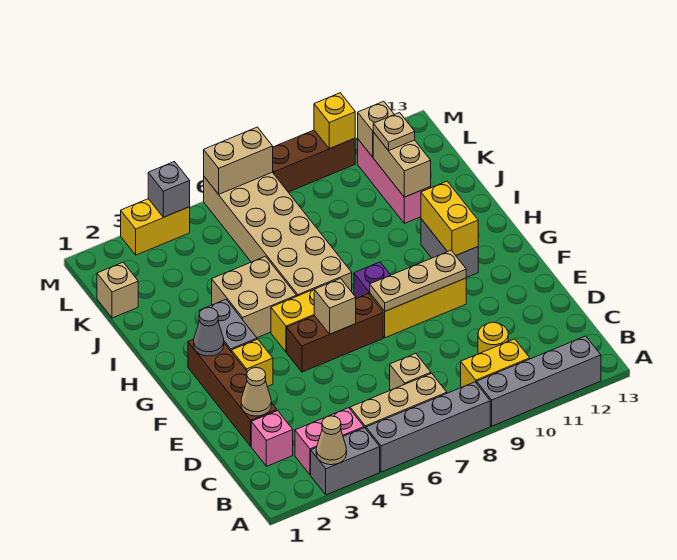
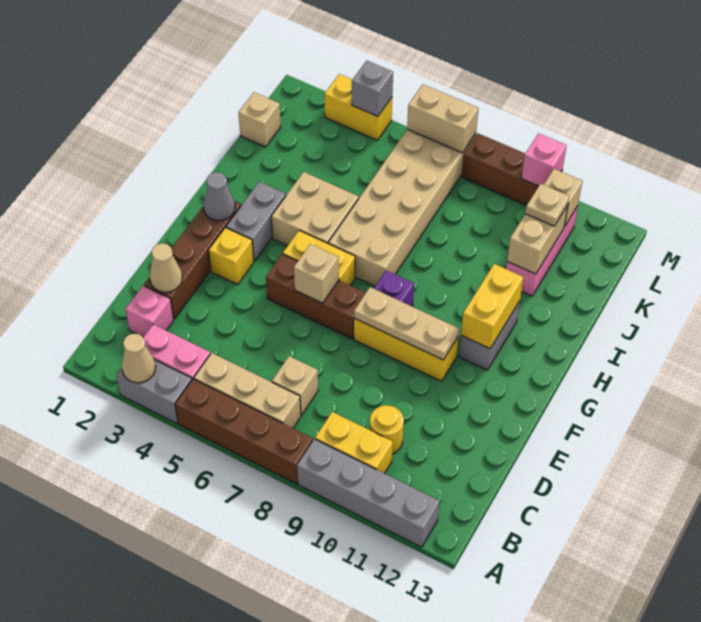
grey 1x4 brick [366,382,490,472] -> brown 1x4 brick [175,379,313,484]
yellow 1x1 brick [314,93,355,149] -> pink 1x1 brick [521,133,567,186]

